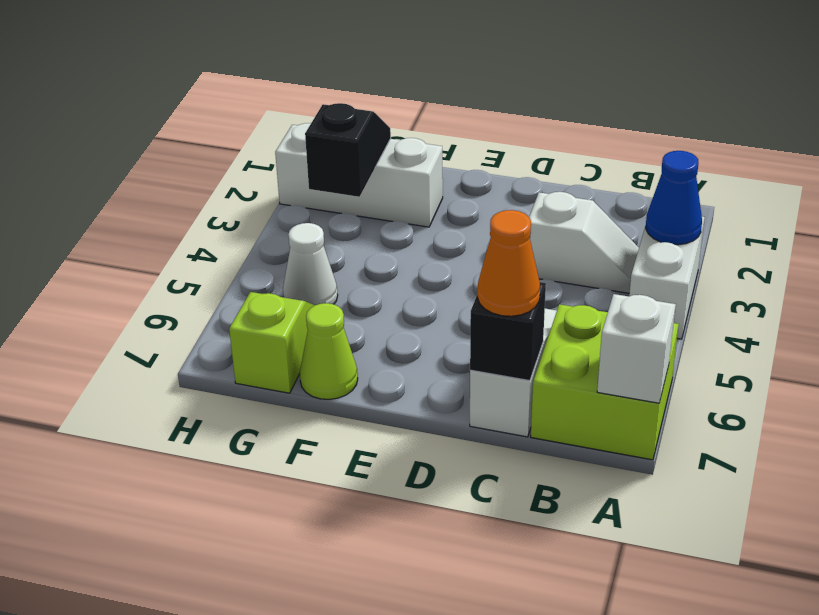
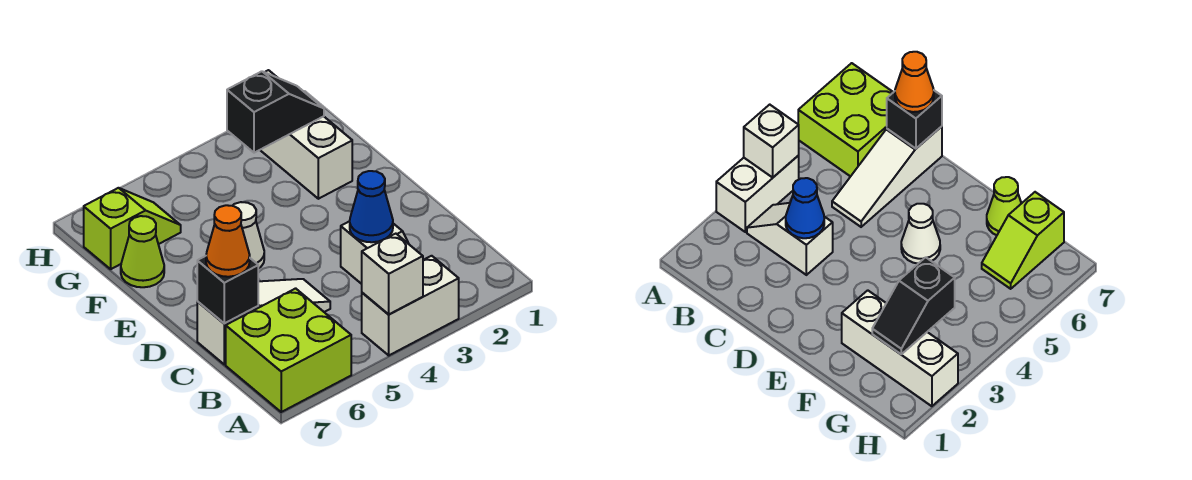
blue 1x1 cone [646,151,702,245] -> blue 1x1 cone moved to [350,171,393,242]
white 1x1 brick [597,294,676,403] -> white 1x1 brick moved to [362,234,423,314]
white 1x1 cone [283,223,338,305] -> white 1x1 cone moved to [233,202,264,269]

